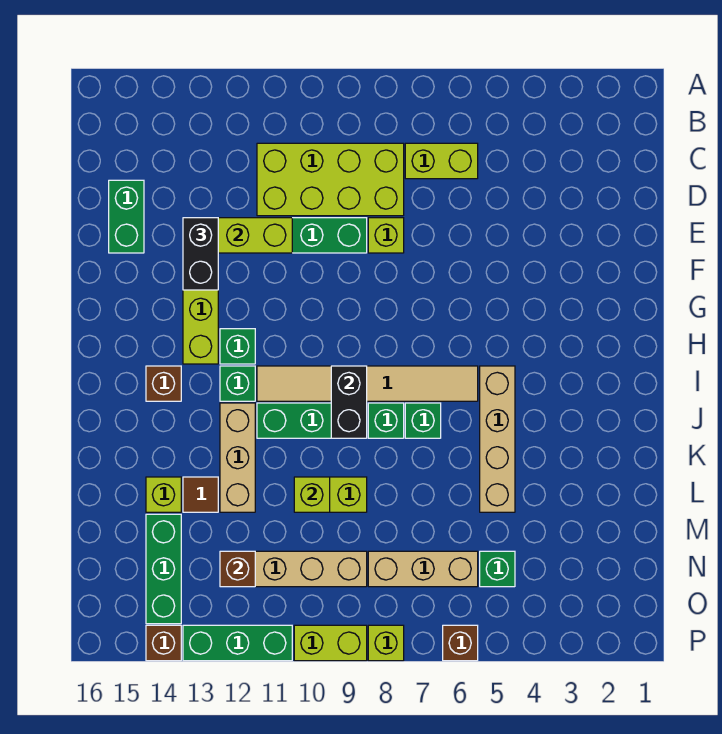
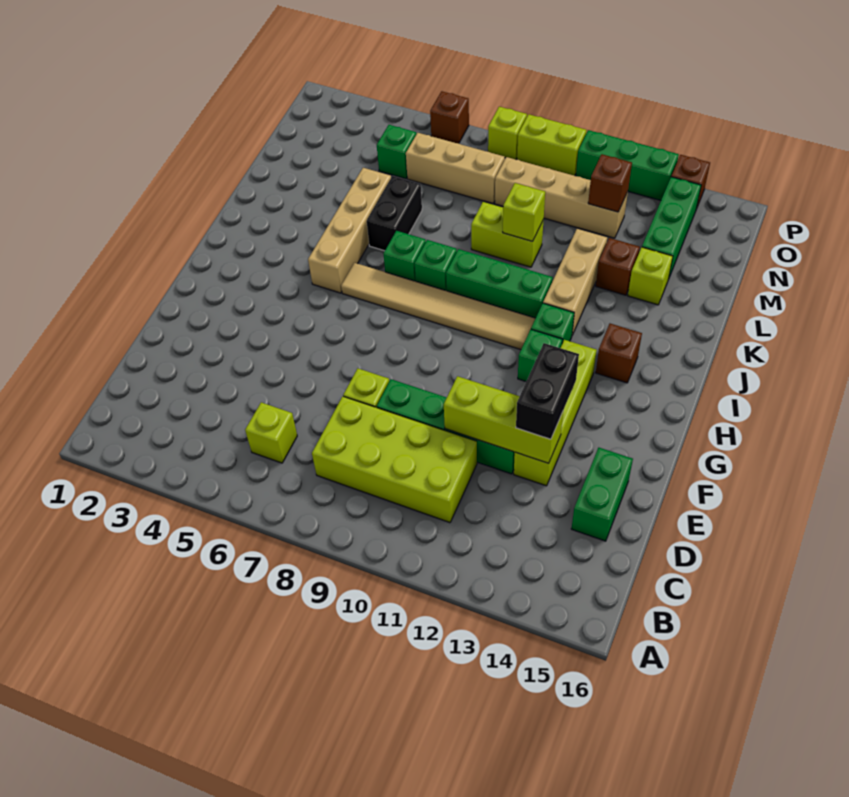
lime 1x2 brick [405,143,478,179] -> lime 1x1 brick [245,402,297,463]
black 1x2 brick [331,366,367,438] -> black 1x2 brick moved to [367,176,422,251]
brown 1x1 tile [183,477,218,512] -> brown 1x1 brick [596,238,640,295]

